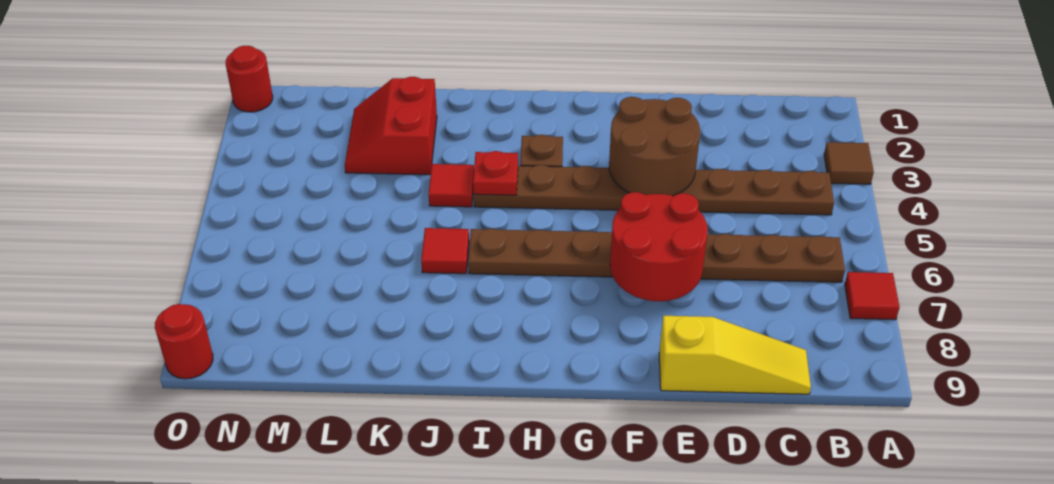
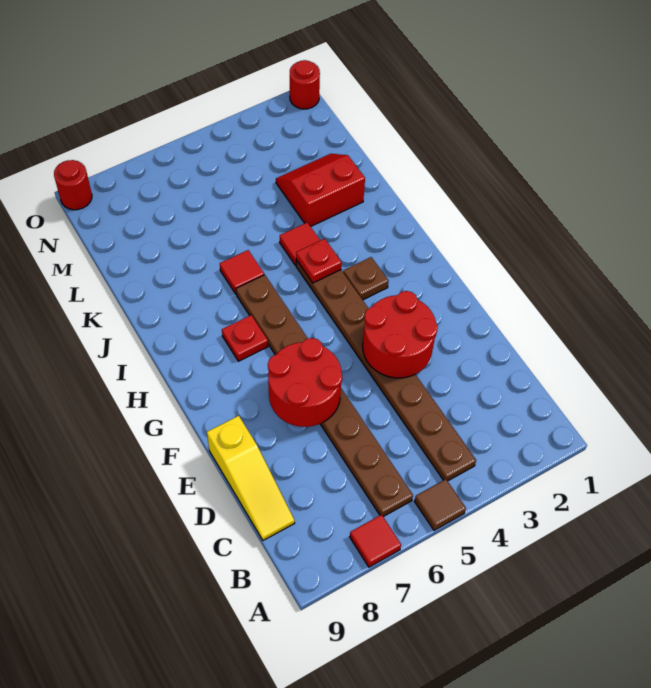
brown 1x1 tile [824,142,874,184] -> brown 1x1 tile moved to [414,479,466,531]
brown 2x2 round brick [609,97,700,196] -> red 2x2 round brick [363,291,438,378]
none -> red 1x1 plate [222,315,268,361]

